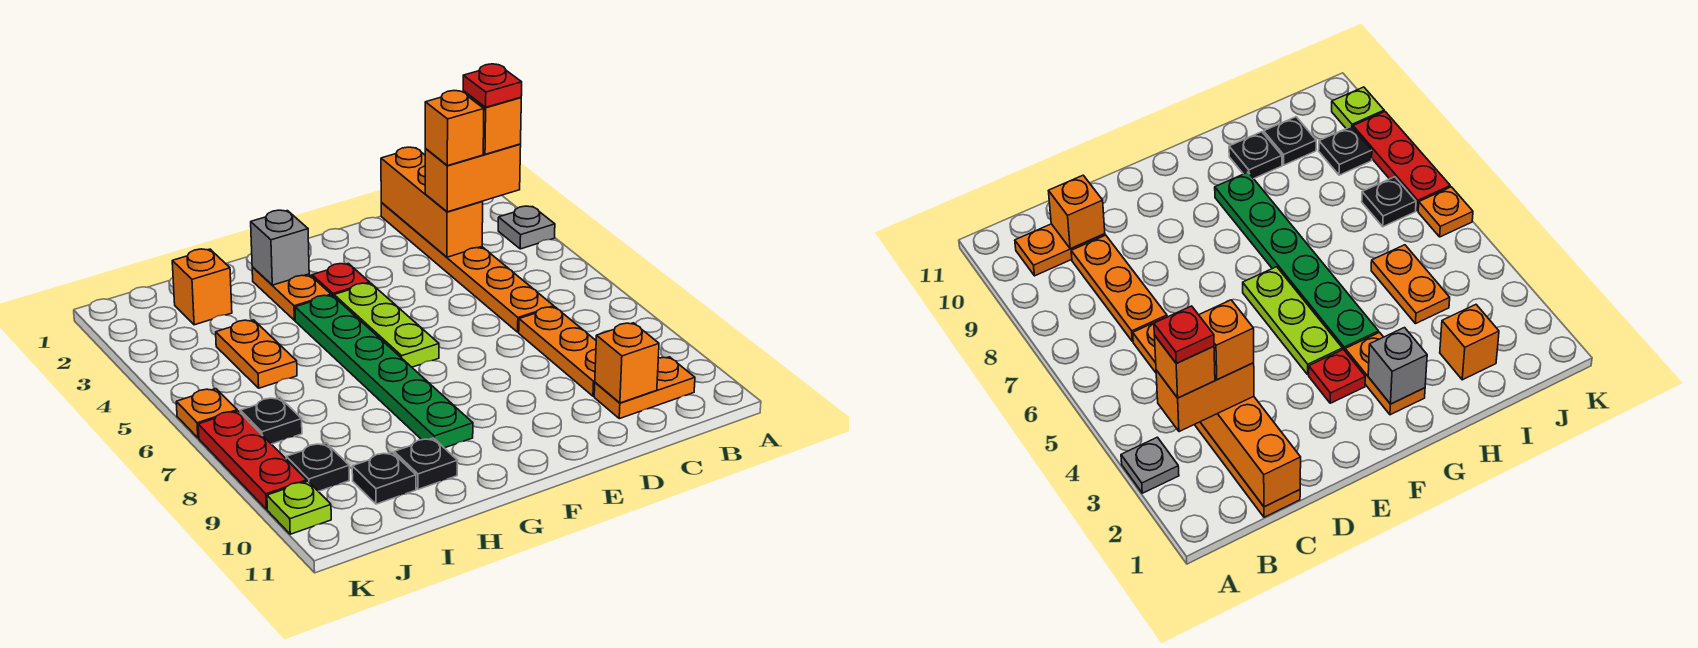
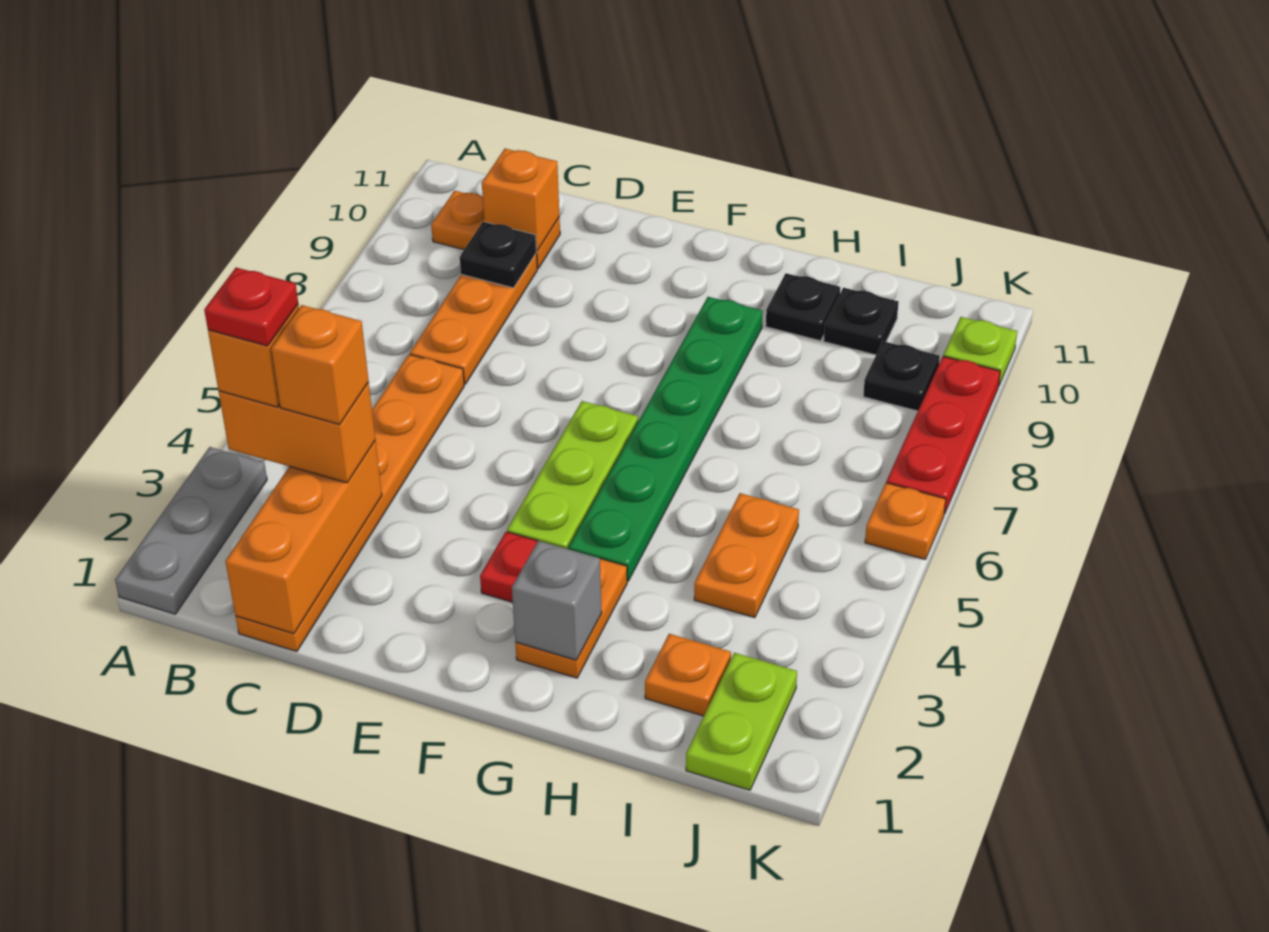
grey 1x1 plate [498,206,555,249] -> grey 1x3 plate [115,447,267,614]
orange 1x1 brick [172,249,232,325] -> orange 1x1 plate [645,634,731,716]
none -> lime 1x2 plate [686,653,797,790]
black 1x1 plate [240,397,302,444] -> black 1x1 plate moved to [460,222,536,288]

